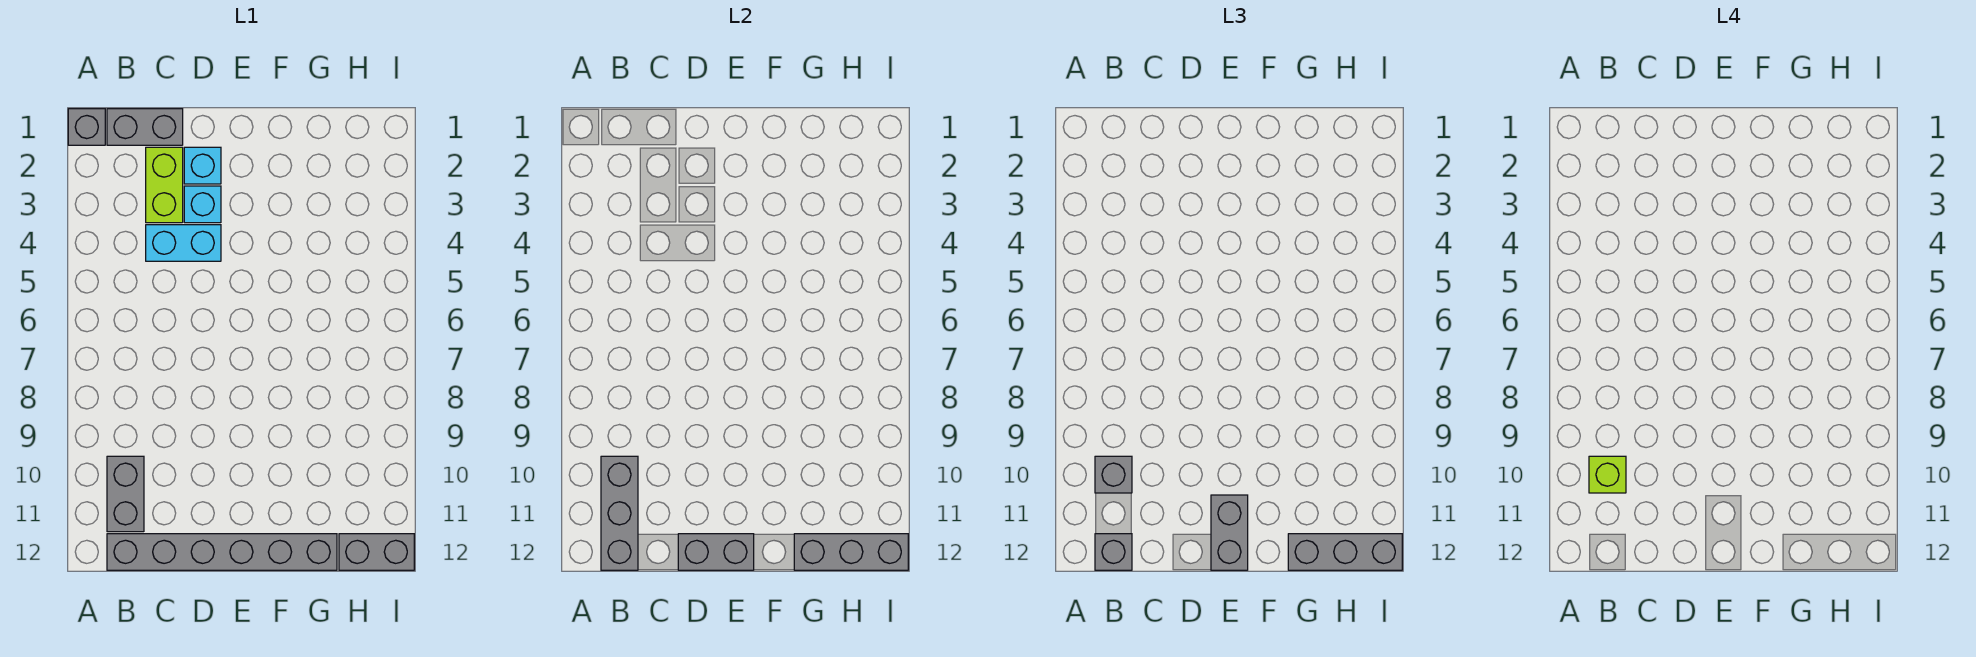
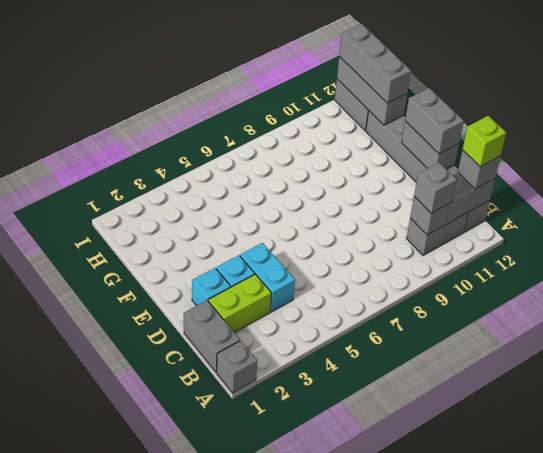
lime 1x1 brick [1589,456,1626,493] -> lime 1x1 brick moved to [463,116,506,167]
grey 1x2 brick [1211,495,1248,570] -> grey 1x2 brick turned to [405,88,464,154]

